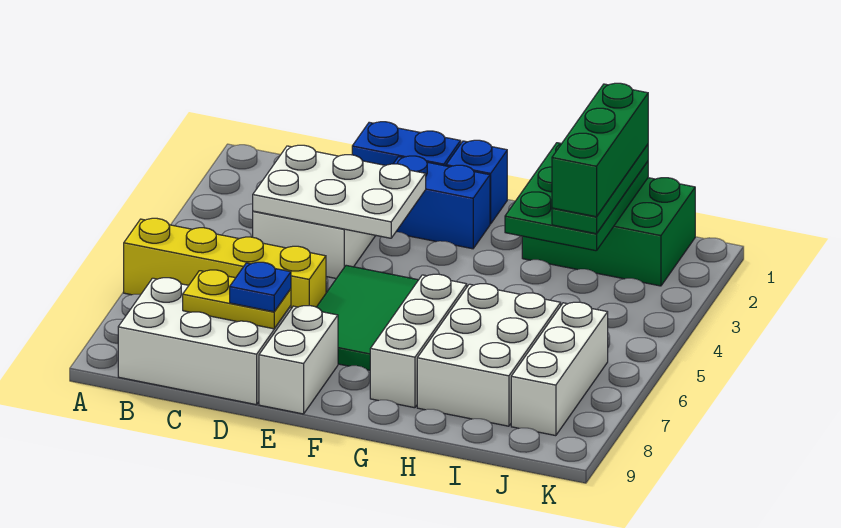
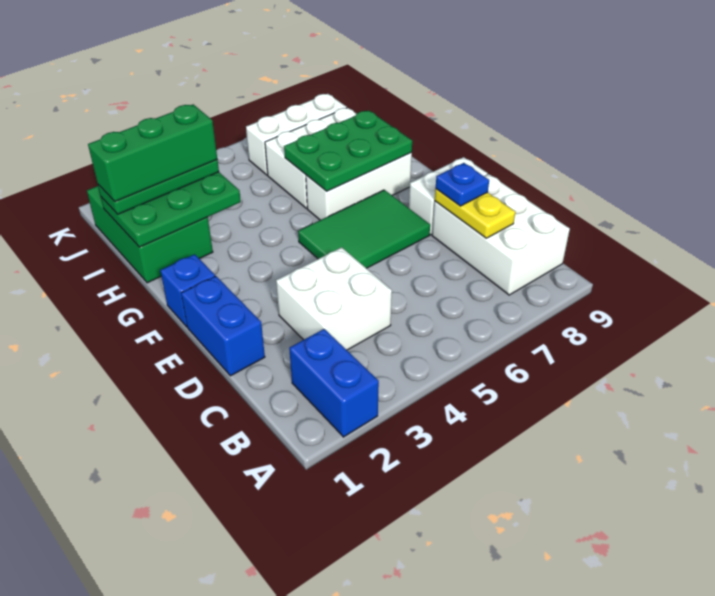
yellow 1x4 brick [124,218,326,309] -> none
white 2x3 plate [253,145,426,238] -> none
blue 1x2 brick [393,156,490,249] -> blue 1x2 brick moved to [289,329,379,437]
none -> green 2x3 plate [284,110,412,191]

